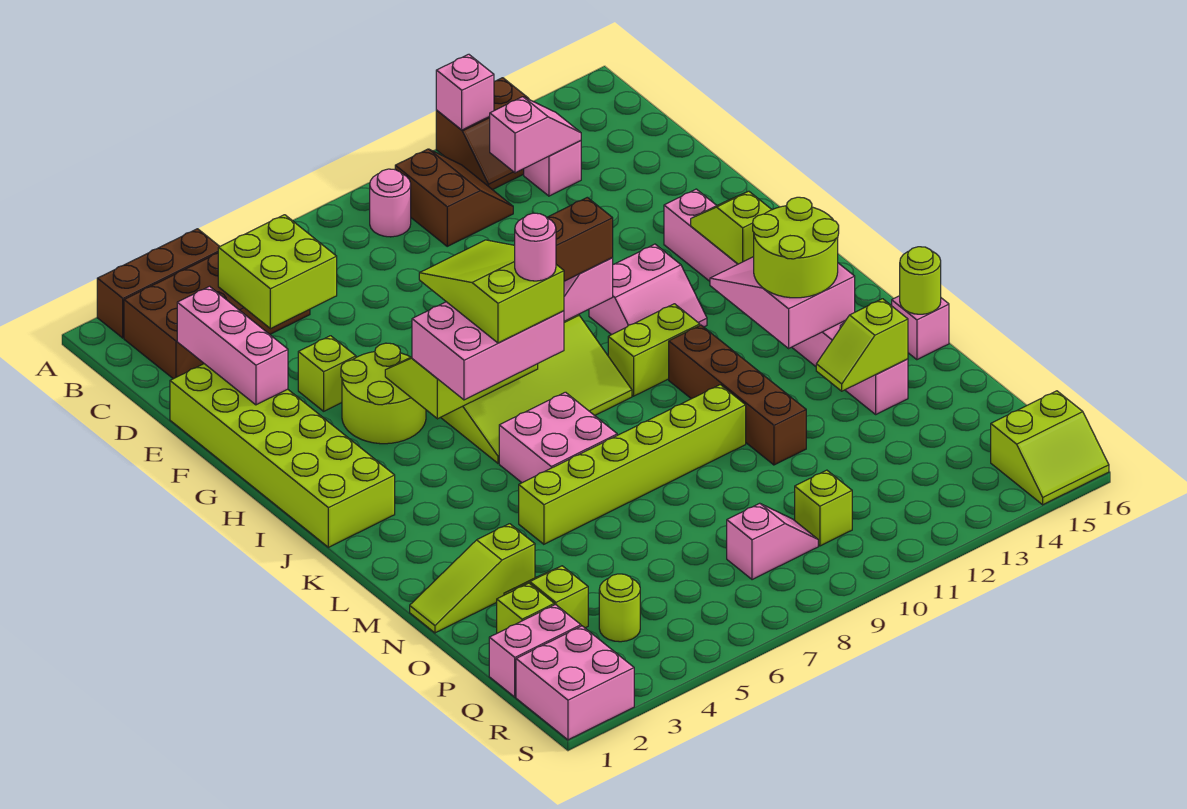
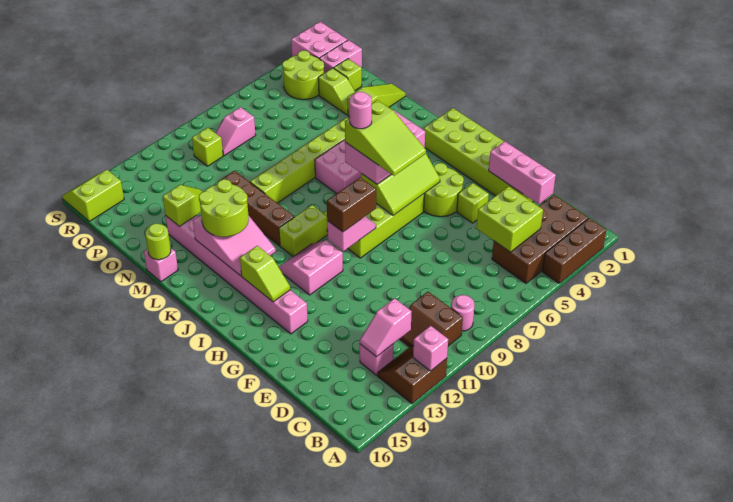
lime 1x1 round brick [599,574,640,642] -> lime 2x2 round brick [282,51,324,100]

